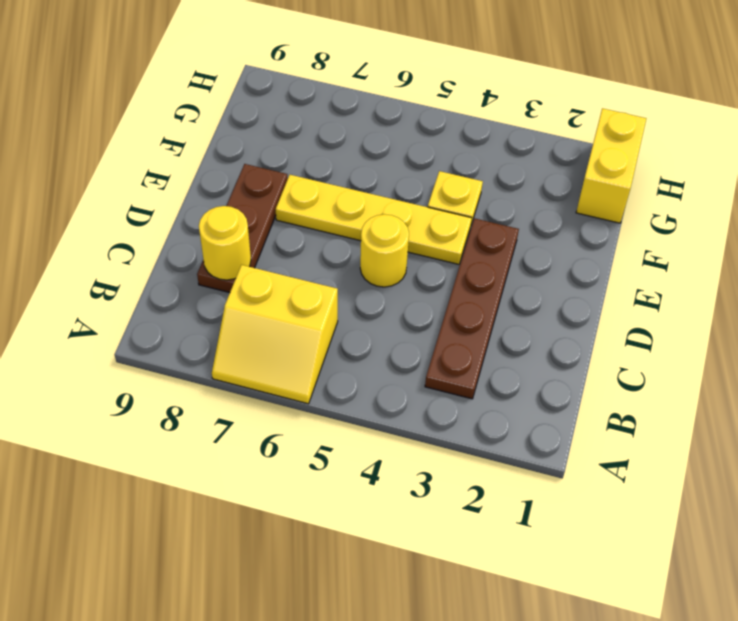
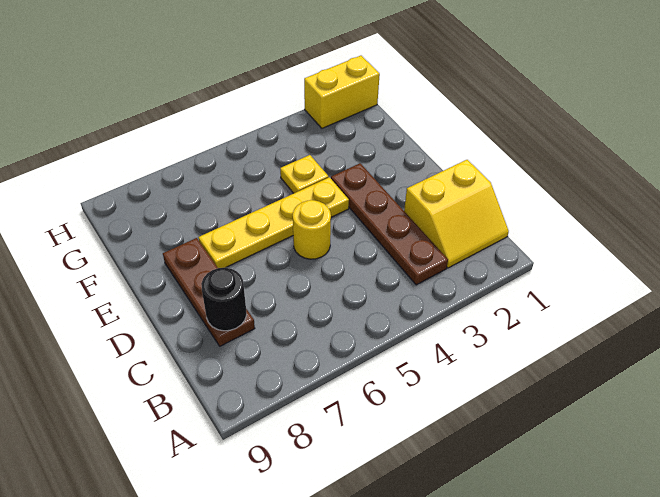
yellow 2x2 slope [212,265,338,404] -> yellow 2x2 slope moved to [404,160,509,268]
yellow 1x1 round brick [199,206,251,280] -> black 1x1 round brick [201,268,246,331]
yellow 1x2 brick [576,108,646,223] -> yellow 1x2 brick turned to [304,56,380,128]

